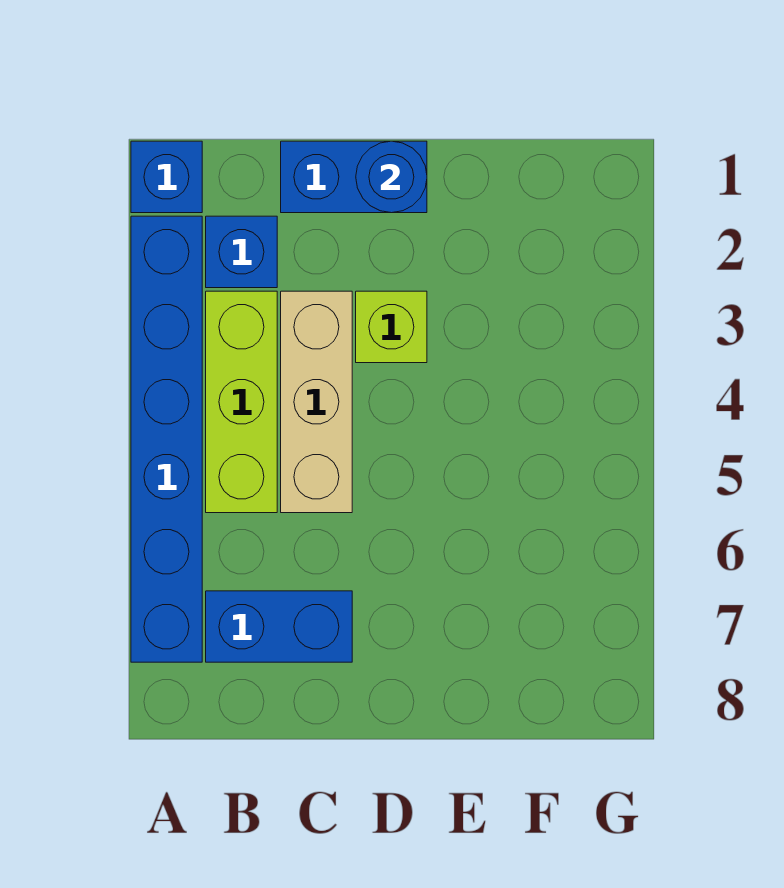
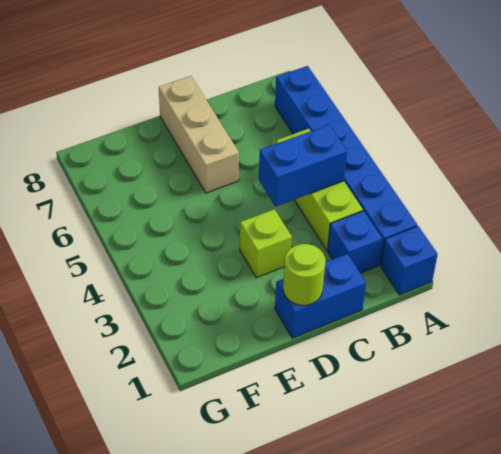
blue 1x2 brick [206,591,352,662] -> blue 1x2 brick moved to [259,125,347,207]
tan 1x3 brick [281,291,352,513] -> tan 1x3 brick moved to [159,76,239,193]
blue 1x1 round brick [356,141,427,213] -> lime 1x1 round brick [283,244,325,305]

